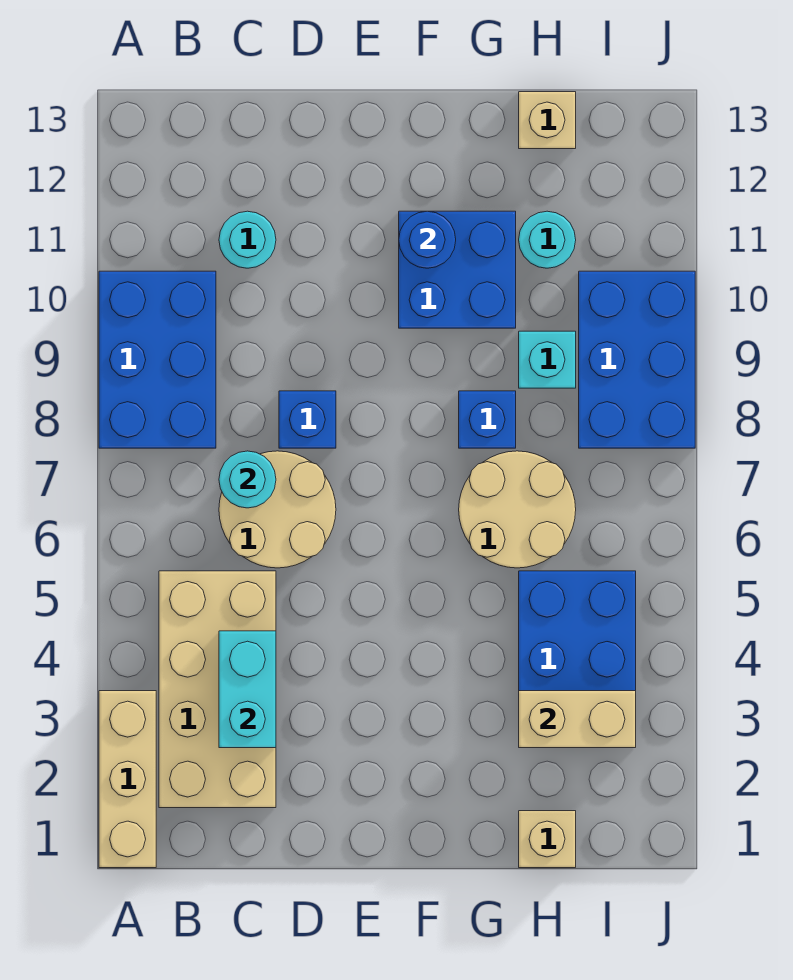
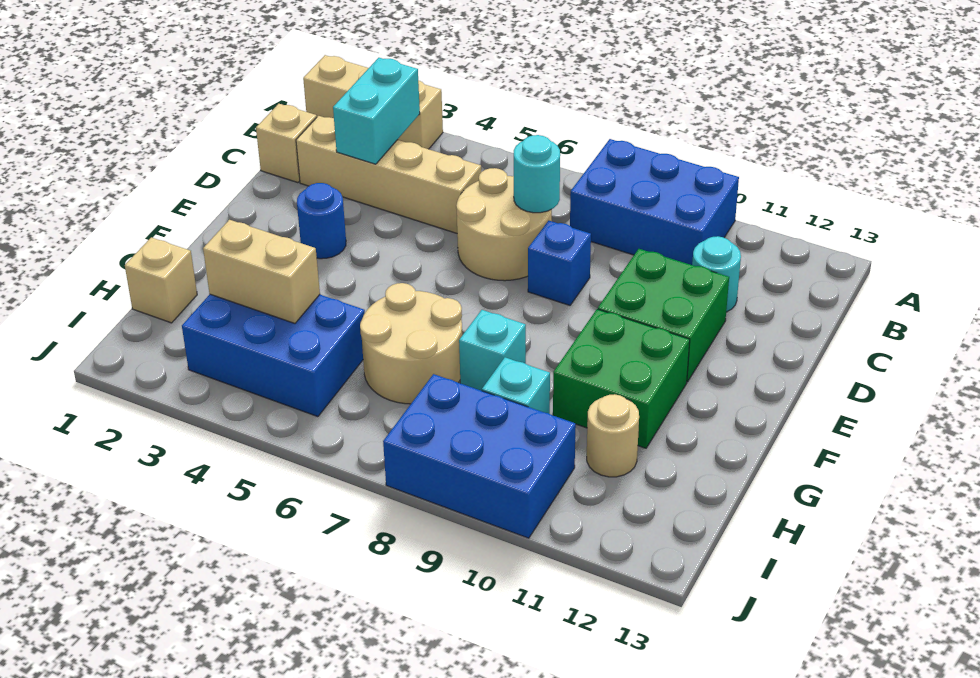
tan 2x4 brick [159,571,276,808] -> tan 1x4 brick [296,116,481,233]
cyan 1x2 brick [219,631,276,748] -> cyan 1x2 brick turned to [333,58,420,164]
none -> green 2x2 brick [598,249,729,382]
blue 2x2 brick [399,211,516,328] -> green 2x2 brick [553,309,690,448]
blue 1x1 round brick [399,211,456,268] -> blue 1x1 round brick moved to [297,183,346,259]
blue 1x1 brick [459,391,516,448] -> cyan 1x1 brick [459,310,526,391]
tan 1x2 brick [519,691,636,748] -> tan 1x2 brick turned to [203,220,320,323]
cyan 1x1 round brick [519,211,576,268] -> tan 1x1 round brick [587,394,639,477]
tan 1x1 brick [519,92,576,149] -> tan 1x1 brick moved to [256,104,317,183]

